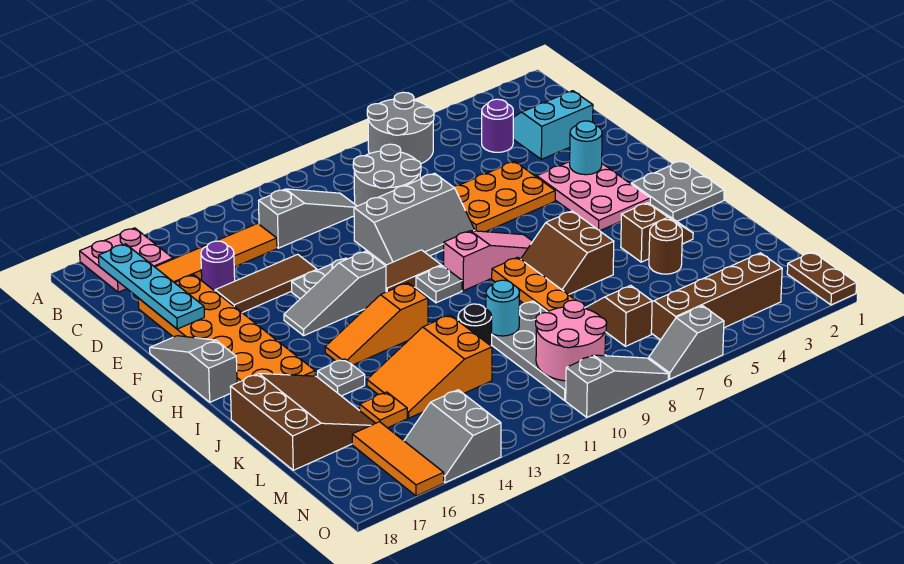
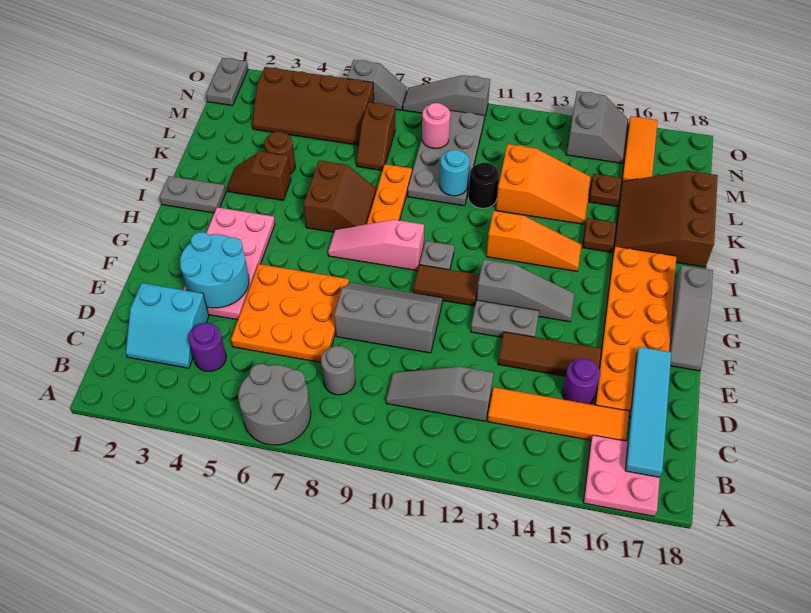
cyan 1x4 plate [99,244,204,329] -> cyan 1x4 tile [625,347,671,477]
grey 2x2 round brick [353,144,421,206] -> grey 1x1 round brick [321,346,355,395]
orange 2x3 plate [453,161,555,232] -> orange 3x3 plate [231,264,349,362]
pink 2x3 plate [537,162,650,231] -> pink 2x4 plate [183,207,275,320]
cyan 1x1 round brick [569,121,602,175] -> cyan 2x2 round brick [180,232,249,308]
grey 2x2 plate [631,161,724,221] -> grey 1x2 plate [160,176,226,213]
grey 1x1 plate [318,359,365,396] -> brown 1x1 plate [582,218,616,252]
orange 1x1 plate [360,392,407,428] -> brown 1x1 plate [589,174,622,206]
pink 2x2 round brick [536,300,607,381] -> pink 1x1 round brick [422,103,450,148]
brown 1x2 plate [787,252,857,305] -> grey 1x2 plate [206,58,248,106]

